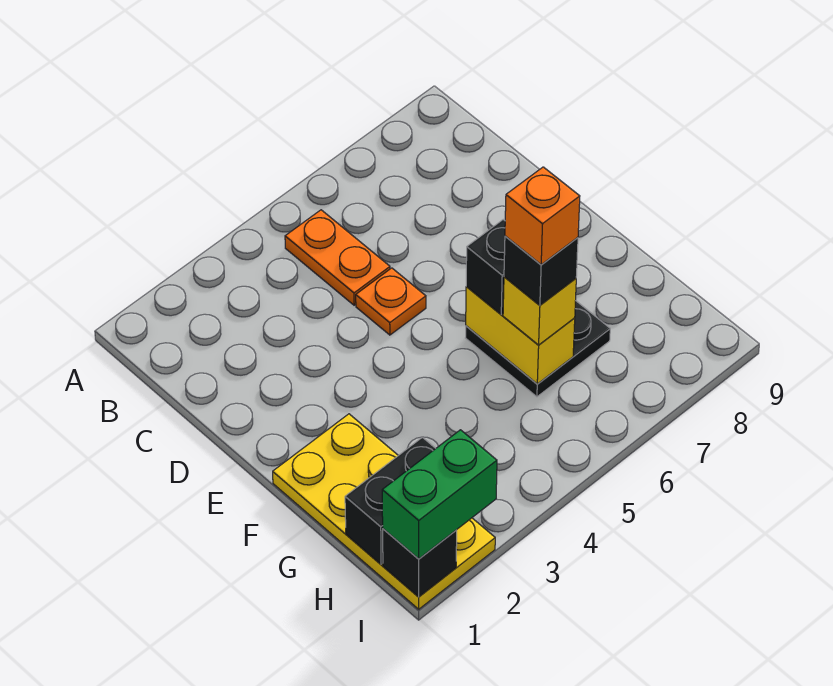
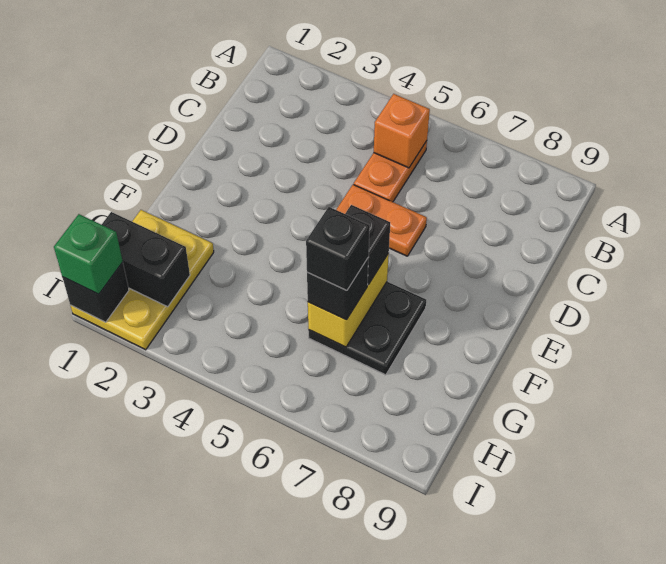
orange 1x1 plate [356,268,426,335] -> orange 1x2 plate [336,185,427,256]
yellow 2x4 plate [273,414,495,609] -> yellow 2x3 plate [70,210,214,350]
yellow 1x1 brick [503,277,576,345] -> black 1x1 brick [307,257,369,320]
orange 1x1 brick [505,167,580,265] -> orange 1x1 brick moved to [374,94,430,168]
green 1x2 brick [382,430,497,559] -> green 1x1 brick [54,214,123,294]

